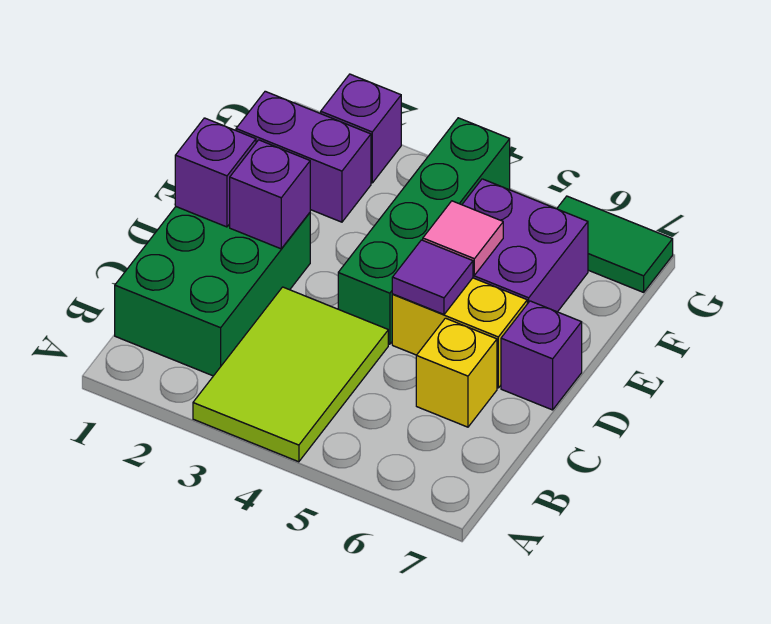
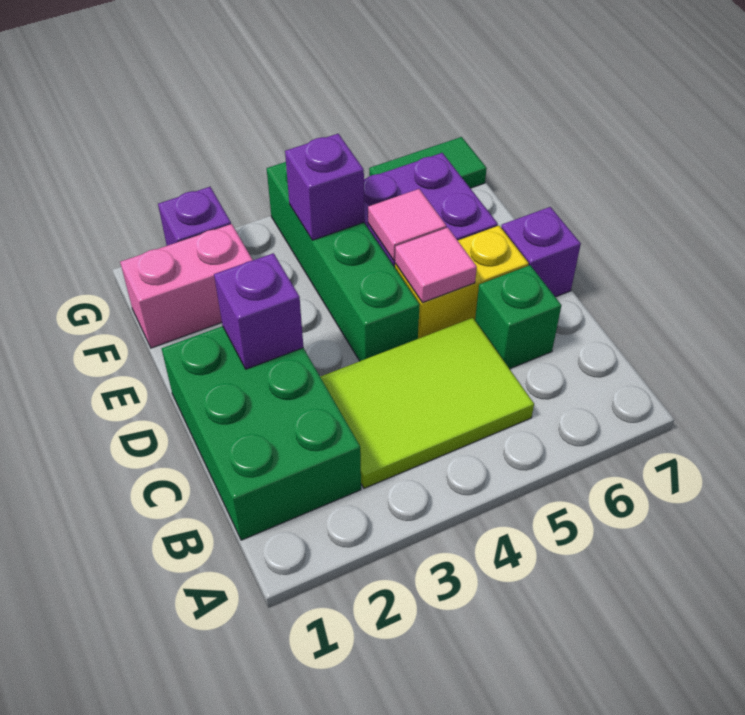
lime 2x3 tile [193,287,388,462] -> lime 2x3 tile turned to [320,318,534,488]
yellow 1x1 brick [416,318,497,427] -> green 1x1 brick [475,265,561,369]
purple 1x1 brick [175,118,256,227] -> purple 1x1 brick moved to [285,134,364,240]
purple 1x1 tile [392,240,473,314] -> pink 1x1 tile [395,228,477,303]
purple 1x2 brick [236,91,371,222] -> pink 1x2 brick [120,224,253,348]

